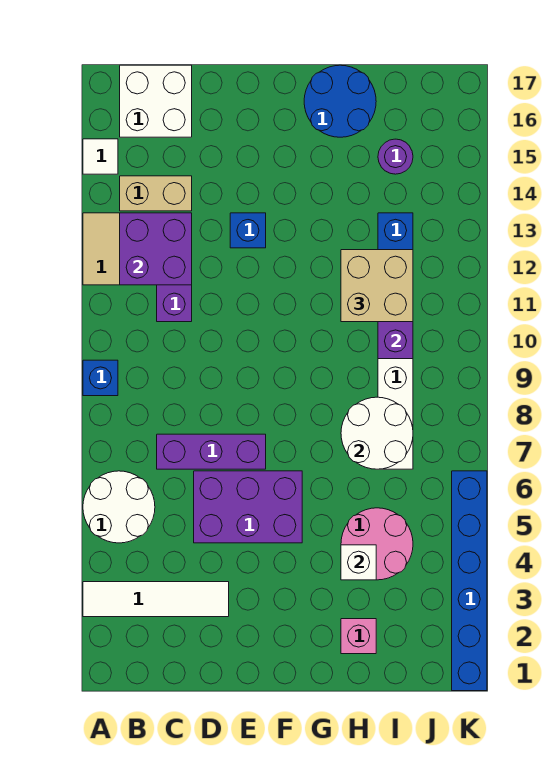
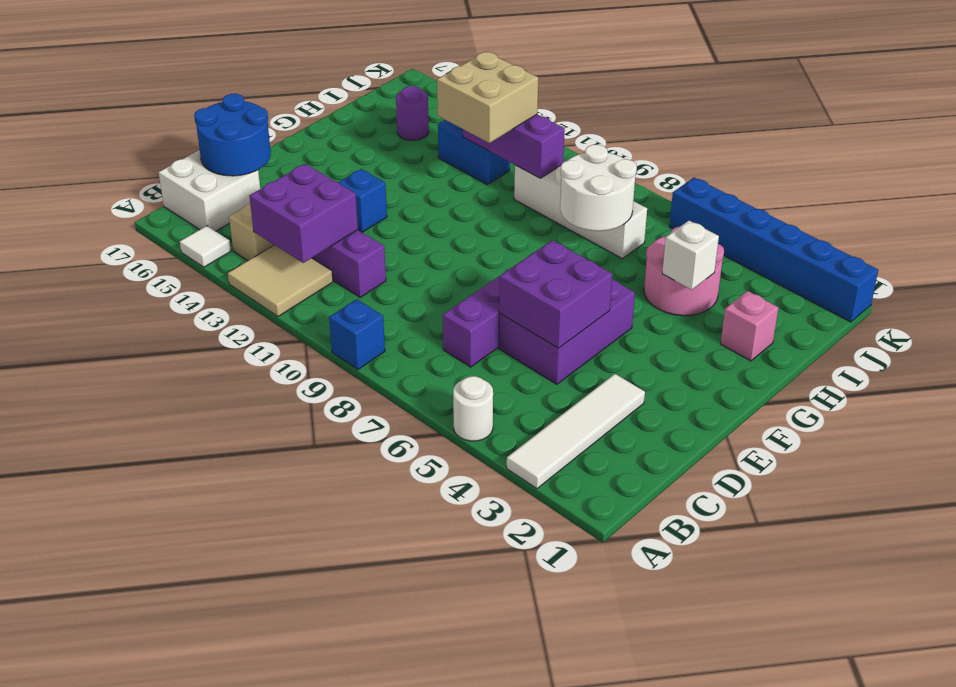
white 2x2 round brick [83,471,155,543] -> white 1x1 round brick [453,376,493,441]
none -> purple 2x2 brick [499,240,612,348]
blue 2x2 round brick [304,65,376,137] -> blue 2x2 round brick moved to [194,94,271,176]

